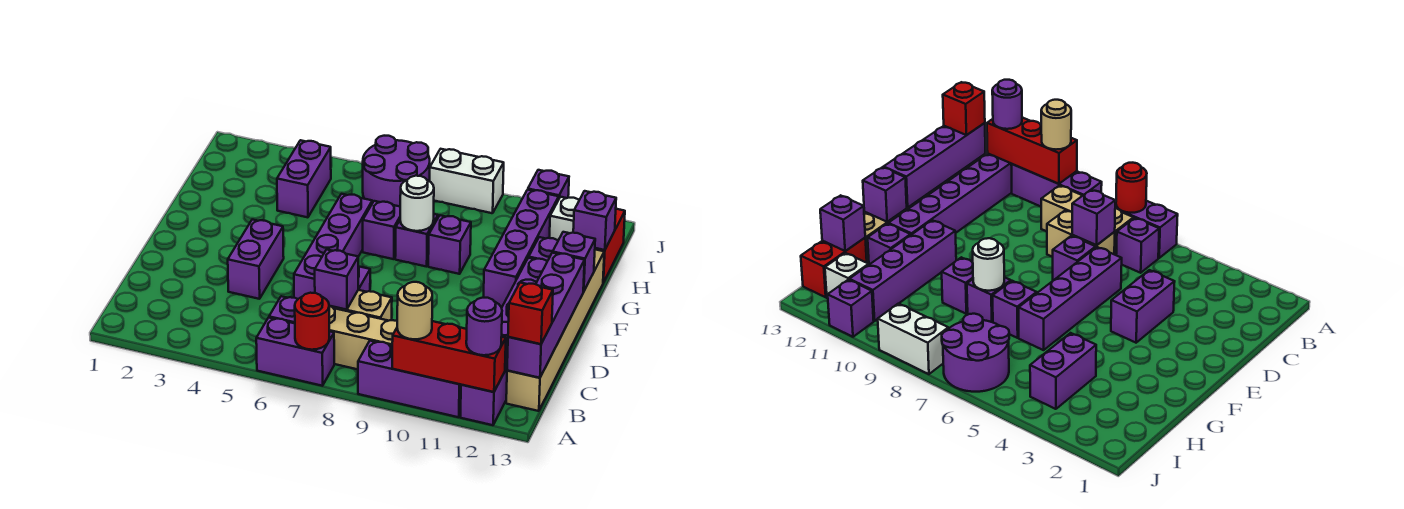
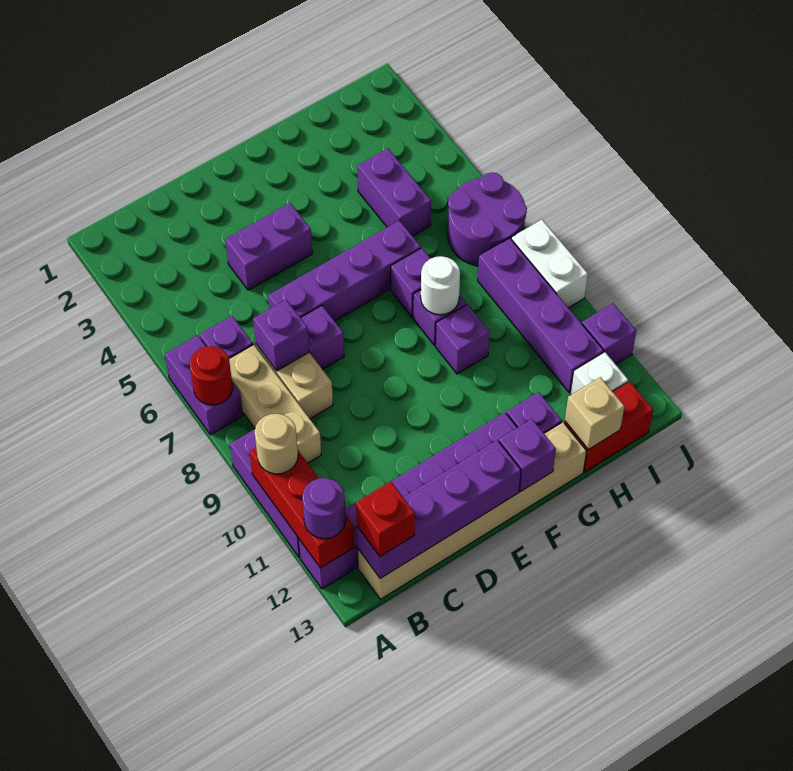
purple 1x4 brick [484,190,559,307] -> purple 1x4 brick turned to [478,238,604,393]
purple 1x2 brick [277,140,331,217] -> purple 1x2 brick turned to [357,149,431,236]
purple 1x1 brick [573,191,616,250] -> tan 1x1 brick [565,377,624,450]

